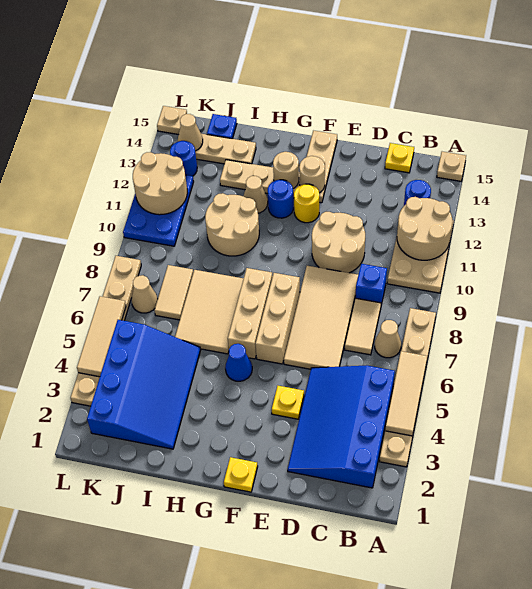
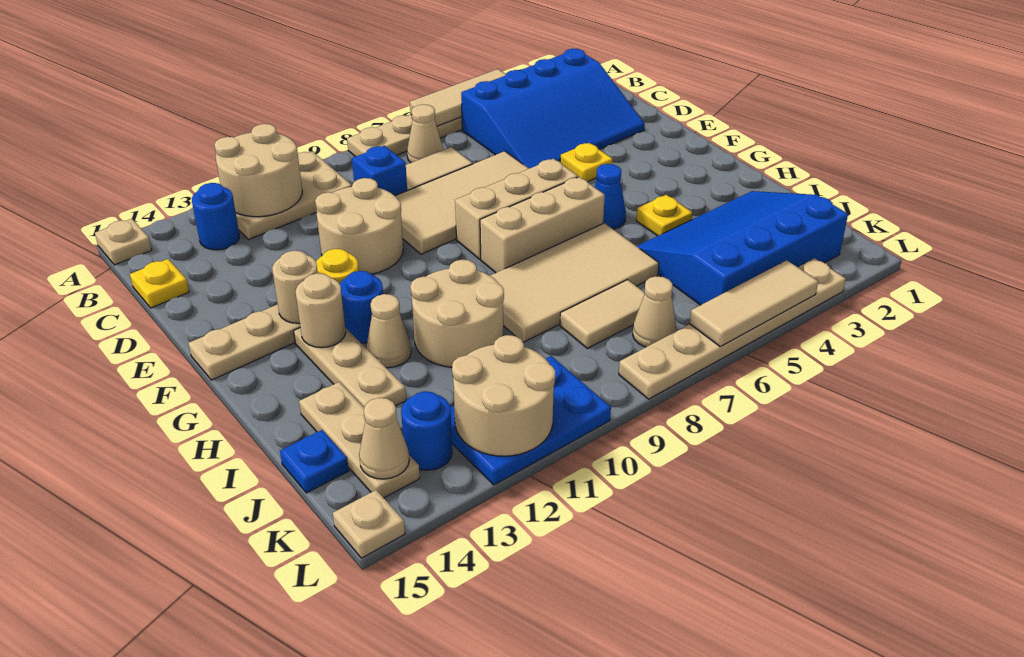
yellow 1x1 plate [224,457,258,492] -> yellow 1x1 plate moved to [636,195,693,236]
tan 2x3 tile [175,270,244,354] -> tan 2x4 tile [490,223,659,342]

